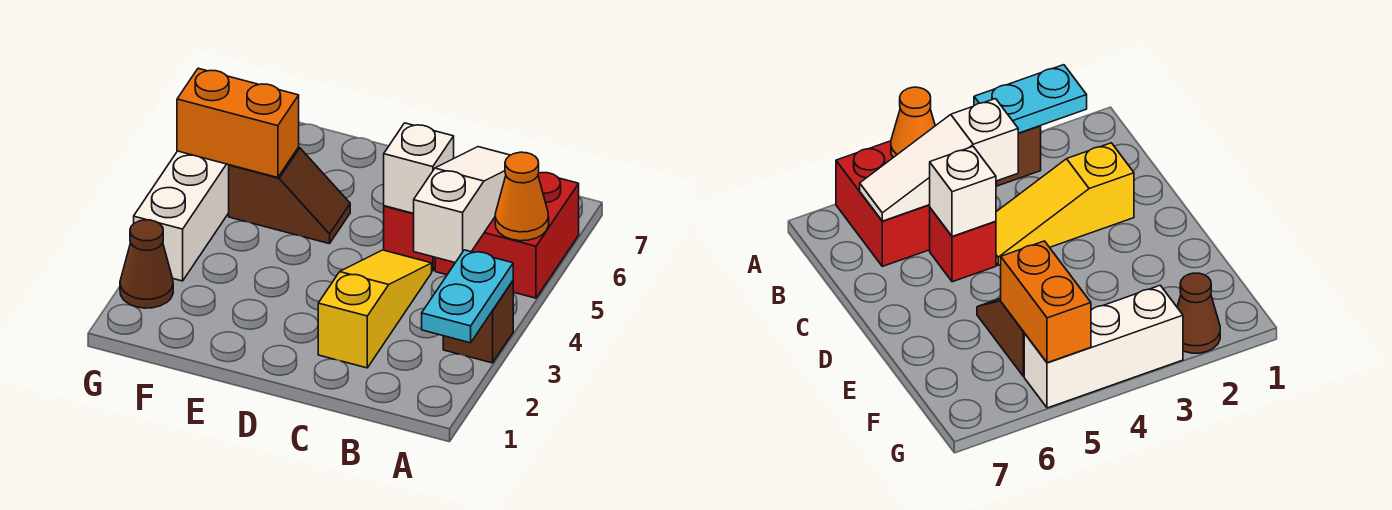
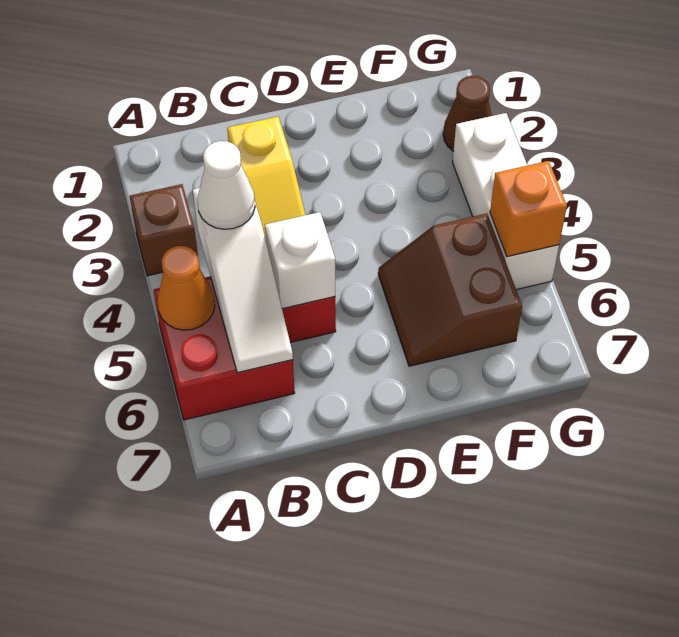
cyan 1x2 plate [422,250,513,343] -> none
none -> white 1x1 cone [197,141,255,229]
brown 1x2 slope [229,147,350,244] -> brown 2x2 slope [378,214,522,366]
orange 1x2 brick [177,68,299,178] -> orange 1x1 brick [490,161,567,257]

